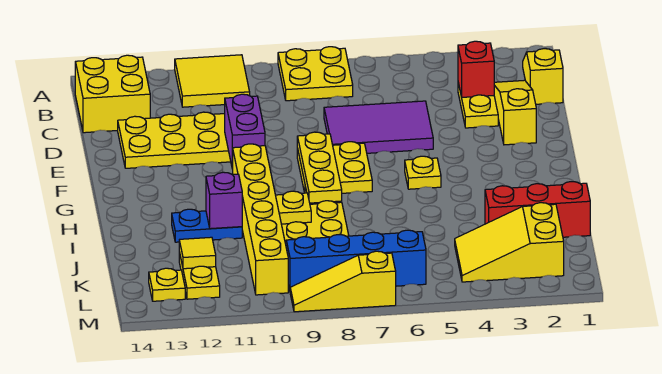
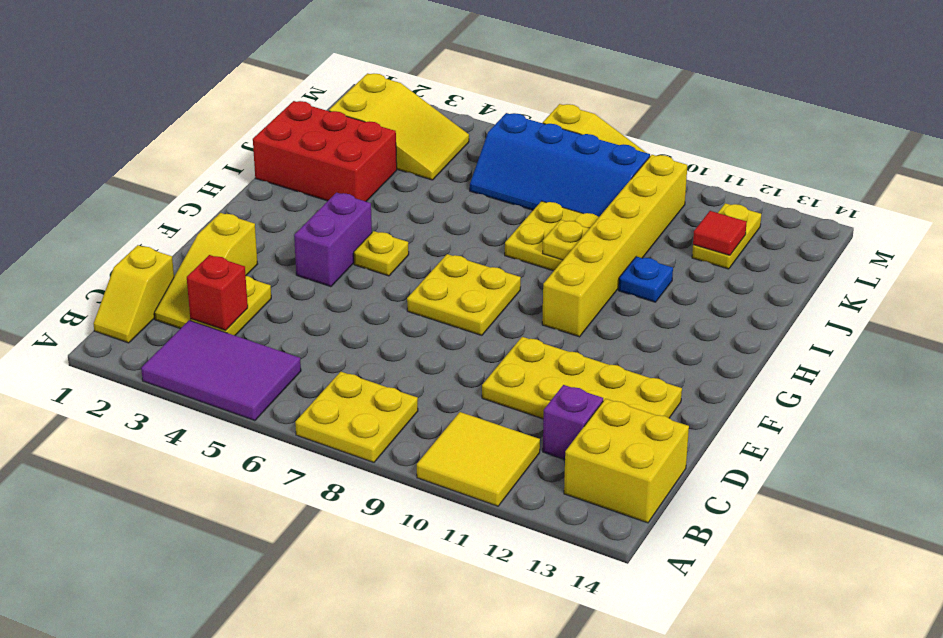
purple 2x3 tile [324,101,433,153] -> purple 2x3 tile moved to [141,320,301,421]
purple 1x2 brick [225,94,265,169] -> purple 1x2 brick moved to [294,193,372,287]
yellow 1x3 plate [297,132,342,203] -> none
blue 1x2 plate [172,209,242,242] -> blue 1x1 plate [619,256,673,302]
purple 1x1 brick [206,172,242,229] -> purple 1x1 brick moved to [543,385,603,459]
red 1x3 brick [485,182,590,237] -> red 2x3 brick [253,101,397,201]
yellow 1x1 tile [179,237,216,269] -> red 1x1 tile [693,211,747,255]
yellow 1x1 plate [149,268,185,301] -> none

